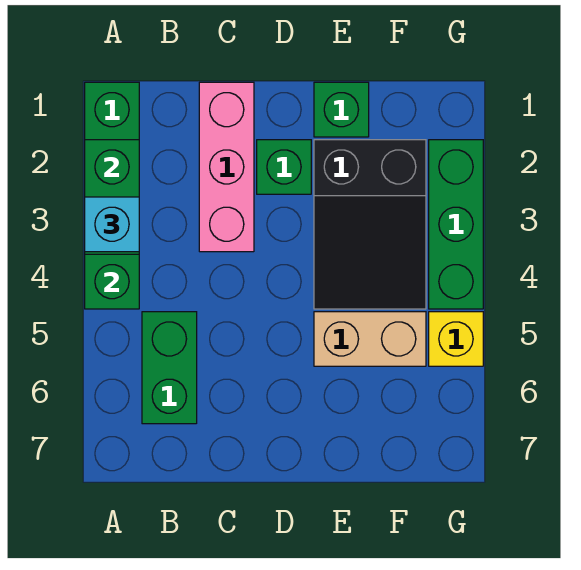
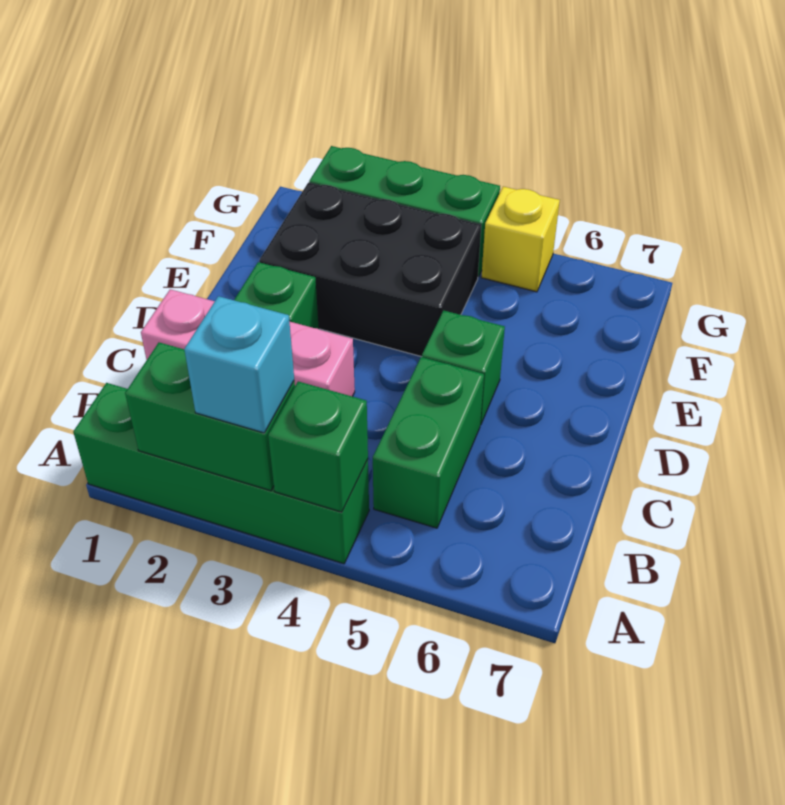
green 1x2 brick [142,312,197,424] -> green 1x2 brick turned to [373,357,484,528]
green 1x1 brick [314,82,369,137] -> green 1x1 brick moved to [422,310,505,425]
black 2x3 slope [314,140,426,309] -> black 2x3 brick [259,183,481,357]
tan 1x2 brick [314,312,426,366] -> none

